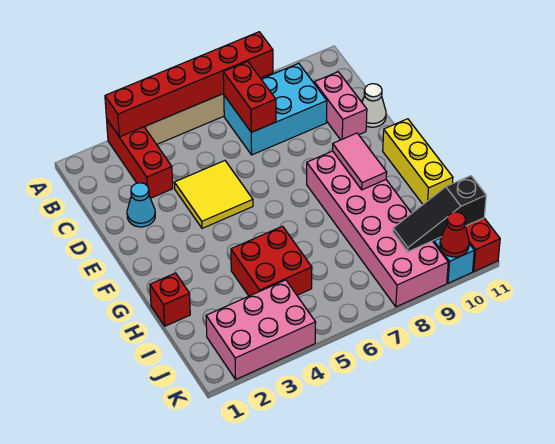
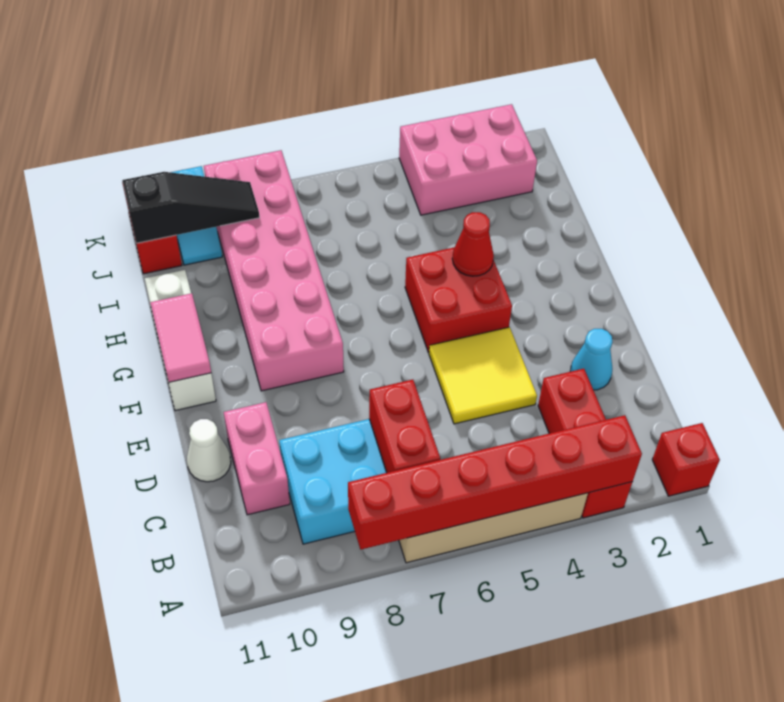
pink 1x2 tile [333,133,387,190] -> pink 1x2 tile moved to [150,293,211,382]
yellow 1x3 brick [383,119,453,204] -> white 1x3 brick [145,270,216,411]
red 1x1 brick [150,273,190,326] -> red 1x1 brick moved to [652,423,720,496]
red 2x2 brick [231,226,312,296] -> red 2x2 brick moved to [405,248,512,353]
red 1x1 cone [440,212,469,257] -> red 1x1 cone moved to [452,212,494,276]

